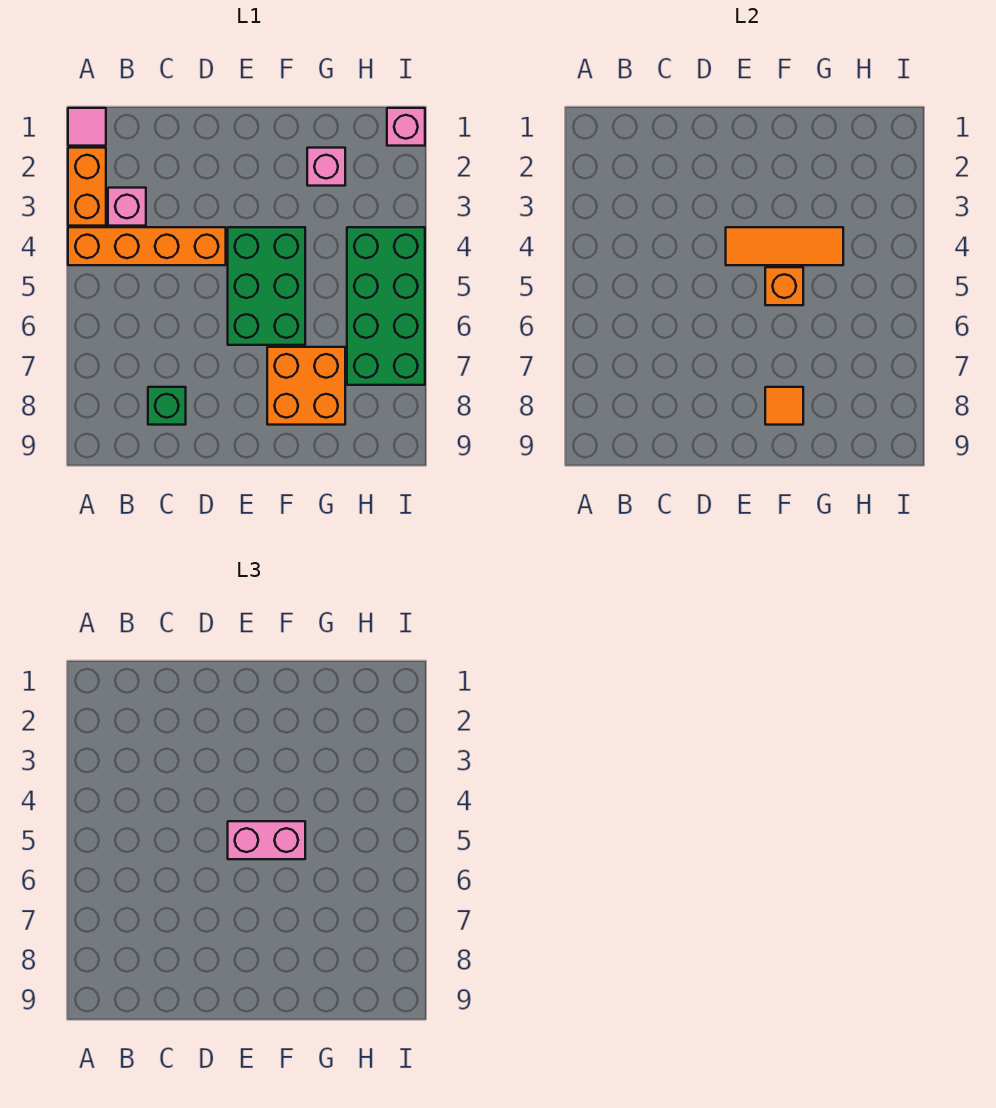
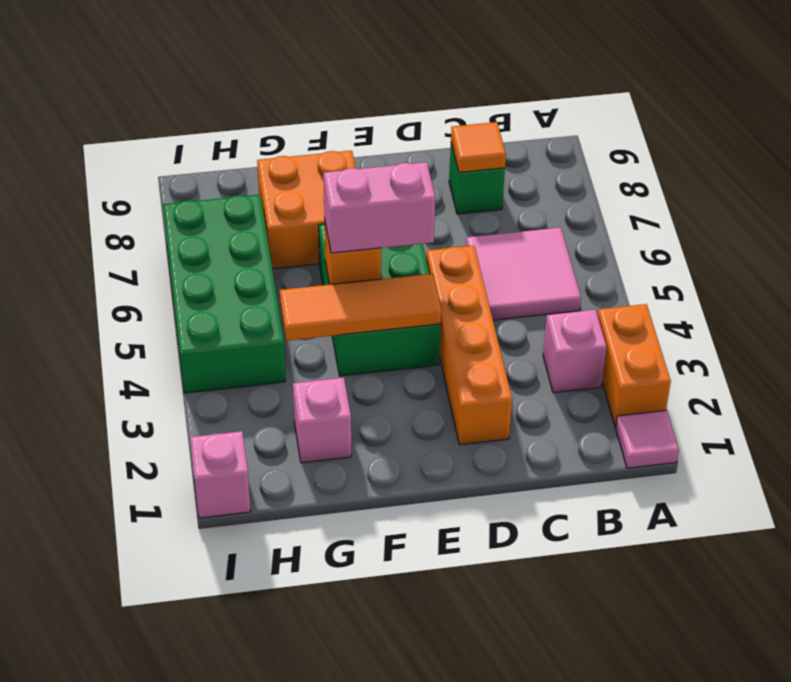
orange 1x4 brick [68,227,226,265] -> orange 1x4 brick turned to [426,246,512,445]
none -> pink 2x2 tile [466,228,581,320]
orange 1x1 tile [765,387,803,425] -> orange 1x1 tile moved to [451,122,506,172]

